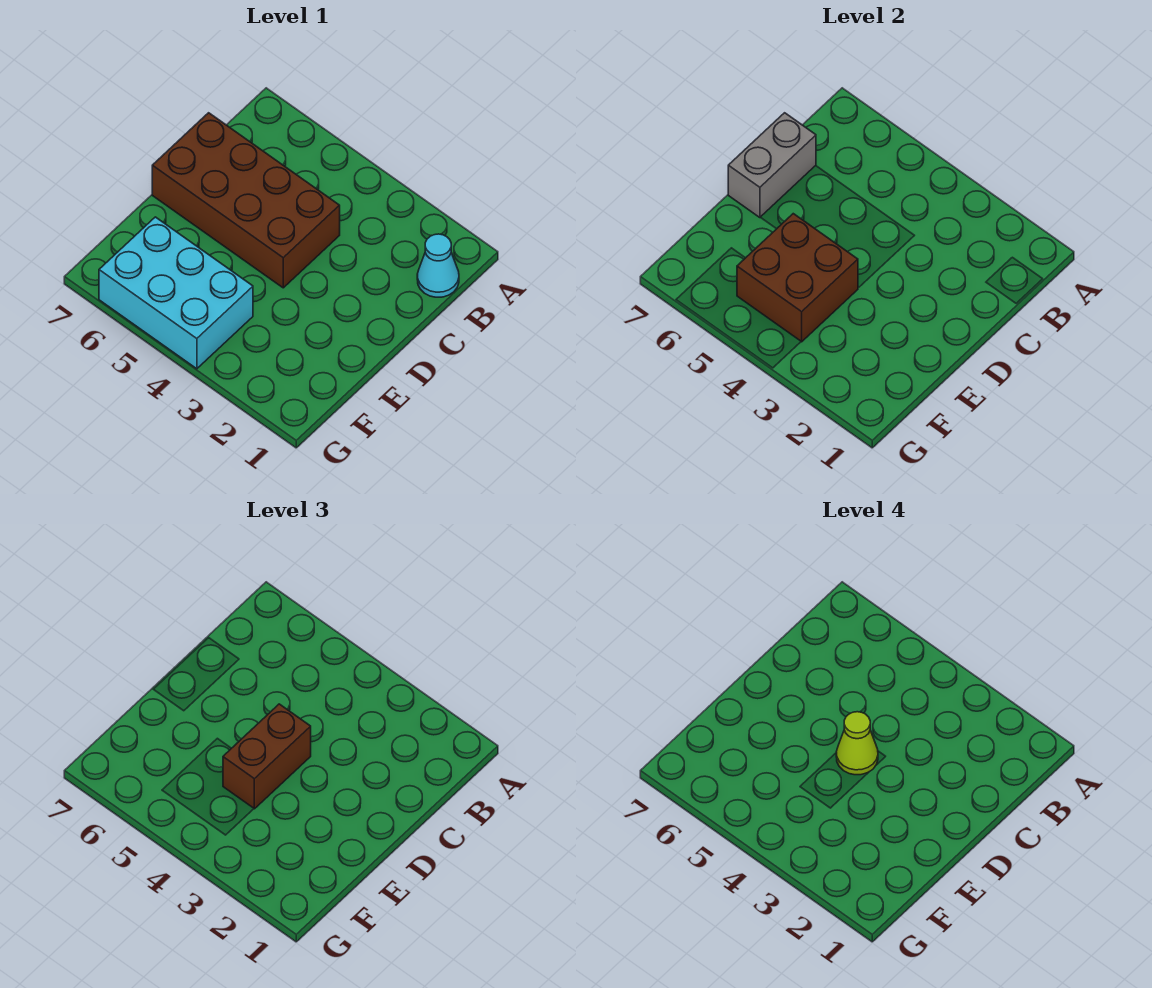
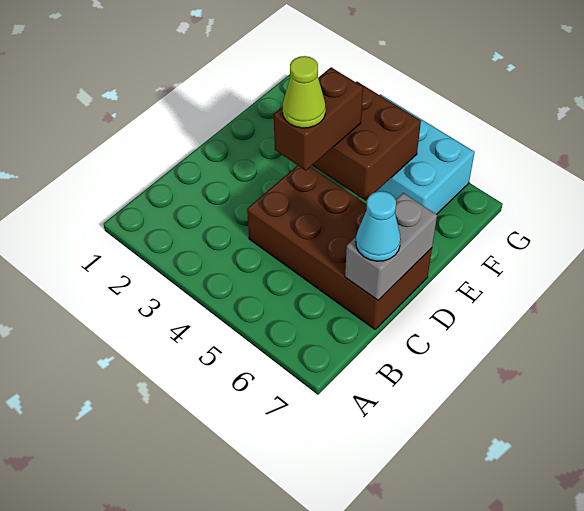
cyan 1x1 cone [417,234,459,297] -> cyan 1x1 cone moved to [356,191,401,261]

